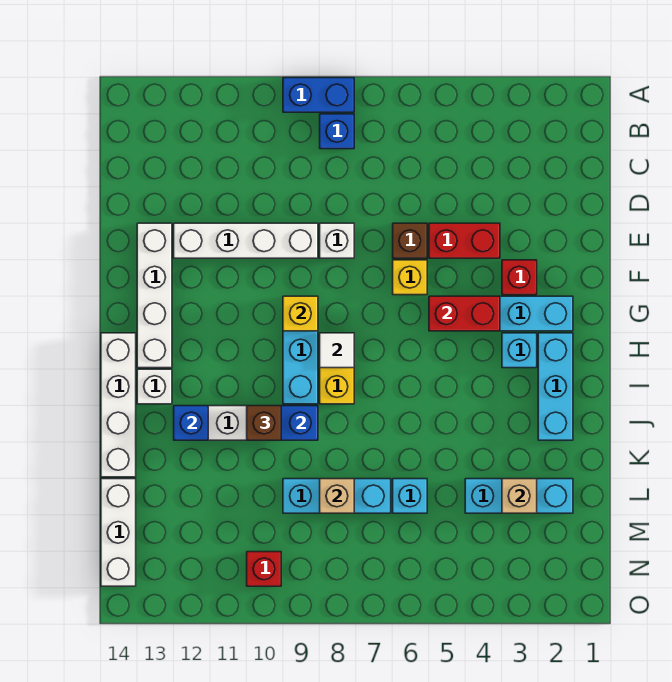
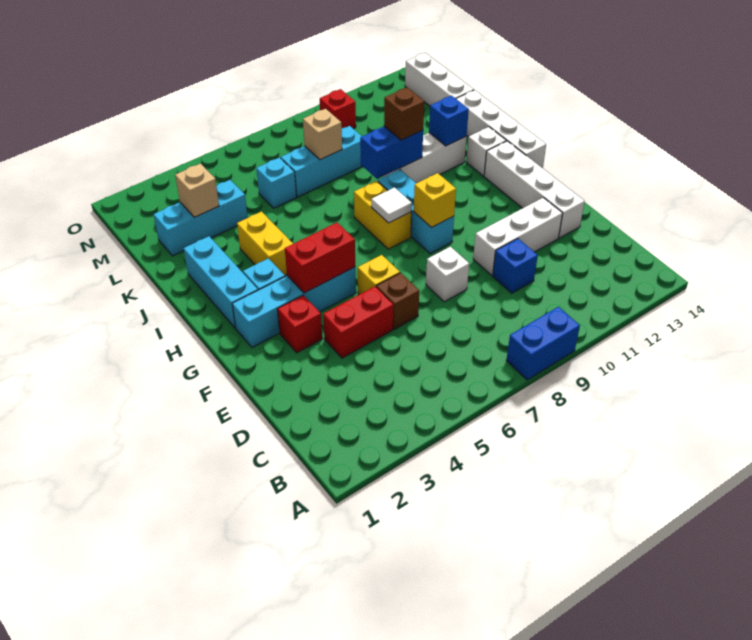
blue 1x1 brick [320,114,354,149] -> blue 1x1 brick moved to [493,239,538,293]
white 1x4 brick [174,223,318,258] -> white 1x3 brick [473,198,563,275]
none -> yellow 1x2 brick [237,212,293,276]

